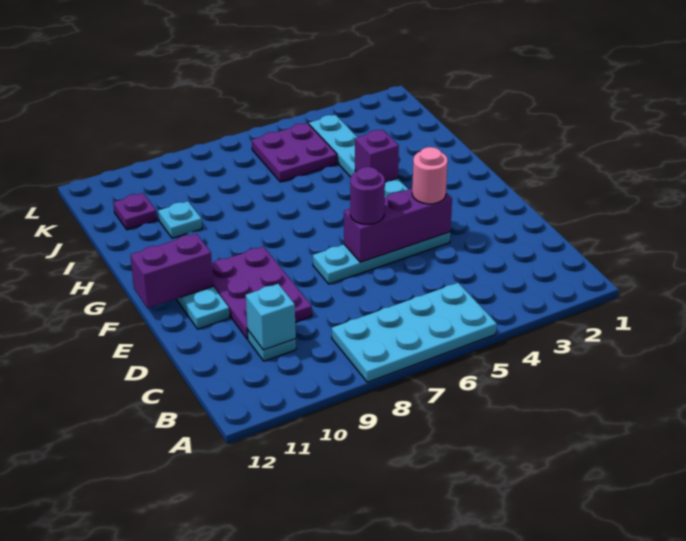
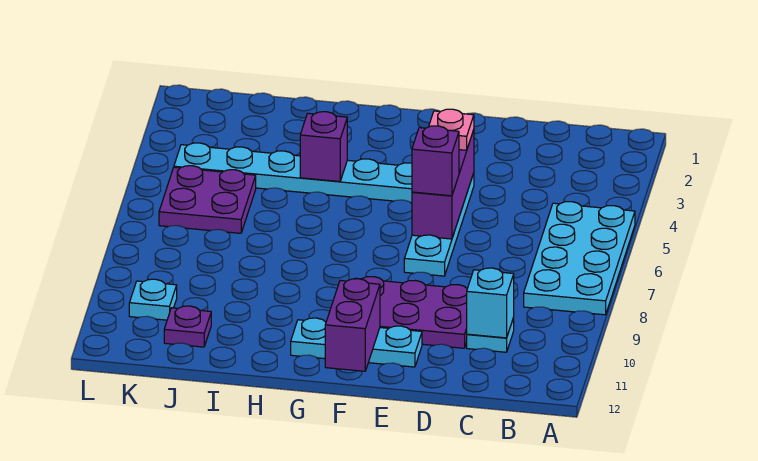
pink 1x1 round brick [412,147,448,204] -> pink 1x1 plate [429,109,474,150]
purple 1x1 round brick [350,167,385,225] -> purple 1x1 brick [412,126,459,196]
cyan 1x1 plate [158,201,202,238] -> cyan 1x1 plate moved to [129,279,177,320]

